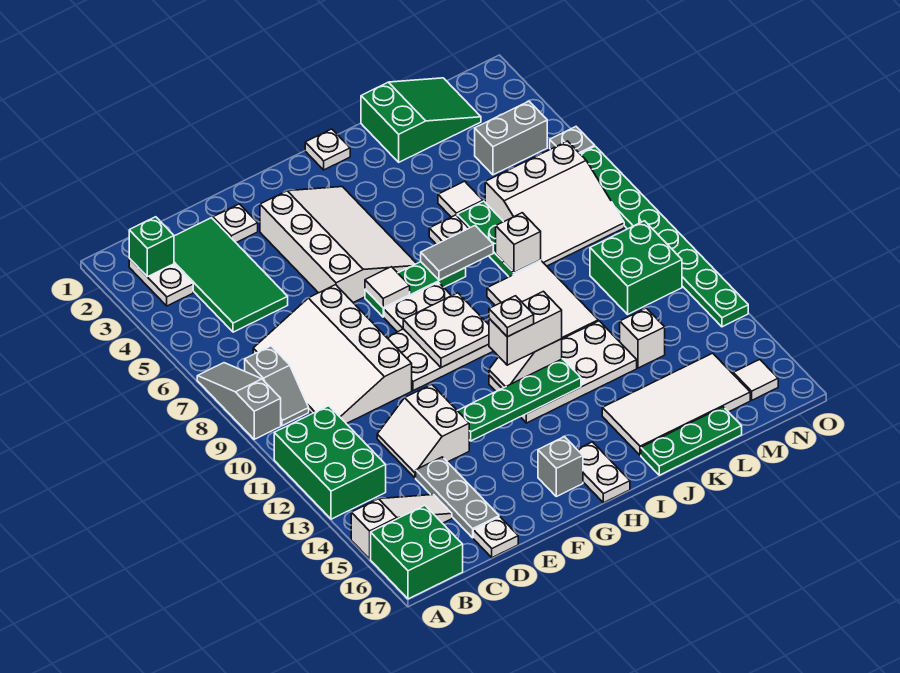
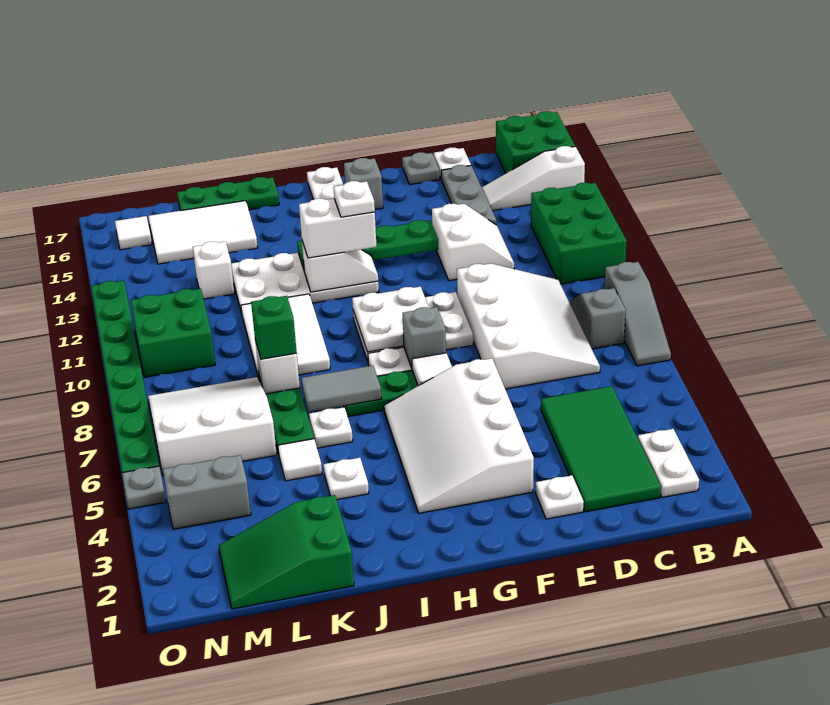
green 1x1 brick [129,217,174,277] -> green 1x1 brick moved to [251,296,297,359]
none -> grey 1x1 plate [402,152,440,185]
none -> grey 1x1 brick [403,307,446,368]
white 1x1 plate [305,129,350,170] -> white 1x1 plate moved to [324,458,369,500]
white 2x4 tile [602,353,750,455] -> white 2x3 tile [148,201,258,264]

